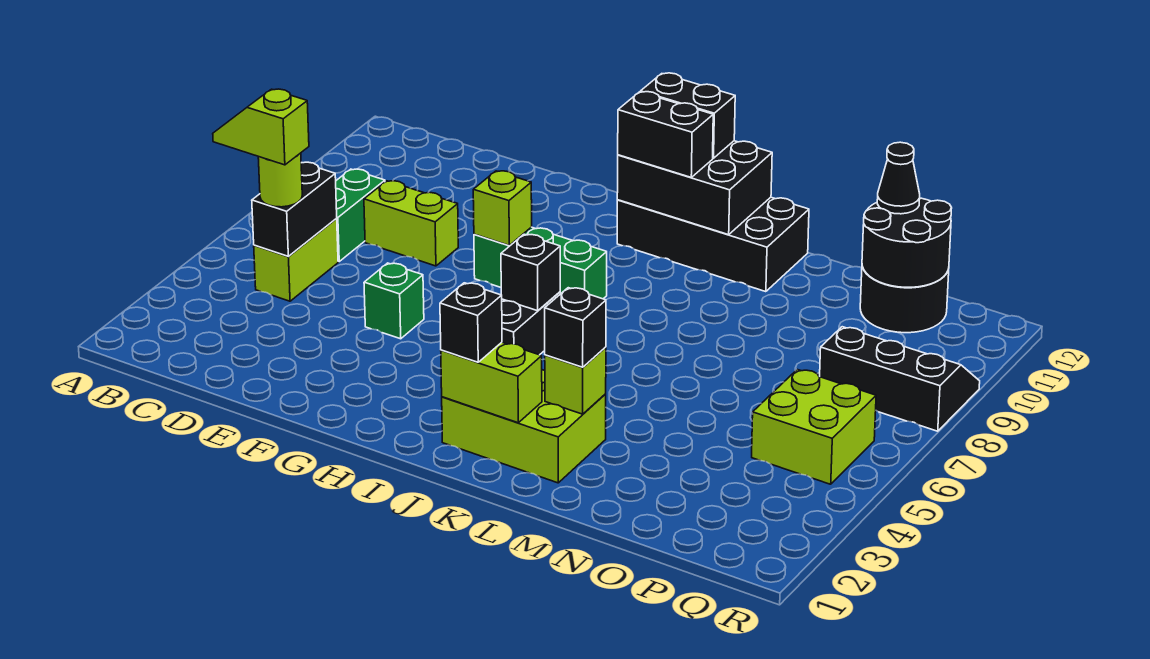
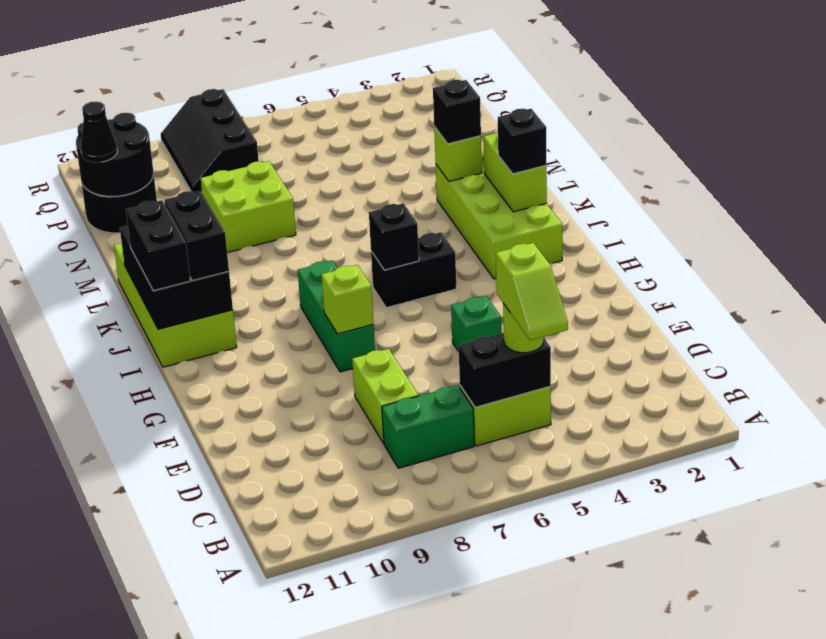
black 2x4 brick [617,197,809,292] -> lime 2x4 brick [114,243,237,367]
lime 2x3 brick [442,370,606,483] -> lime 2x4 brick [436,151,562,279]
lime 2x2 brick [752,370,876,484] -> lime 2x2 brick moved to [201,161,296,253]

